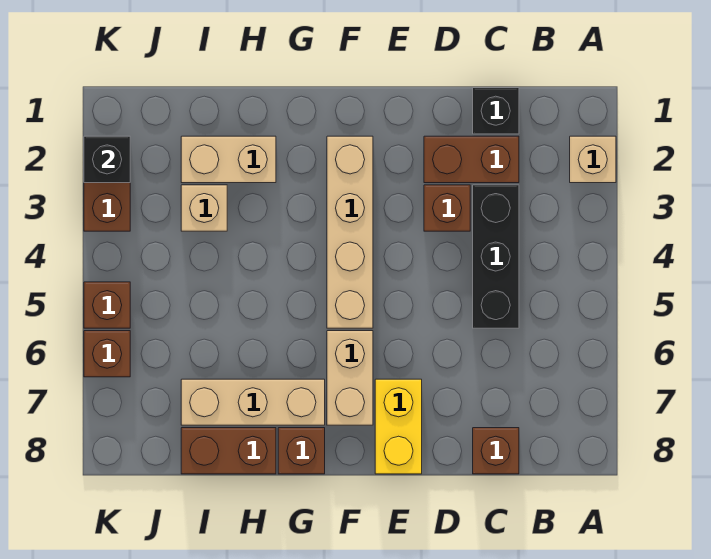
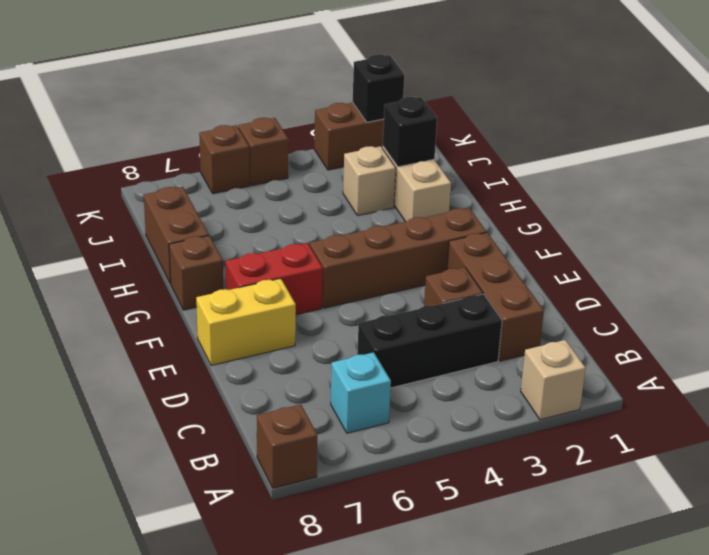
none -> cyan 1x1 brick [331,352,391,433]
black 1x1 brick [473,88,519,134] -> black 1x1 brick moved to [383,97,437,167]
brown 1x2 brick [424,136,519,183] -> brown 1x3 brick [447,233,544,361]
brown 1x1 brick [473,428,519,474] -> brown 1x1 brick moved to [257,405,317,488]
tan 1x4 brick [327,136,373,328] -> brown 1x4 brick [310,208,486,308]
tan 1x2 brick [327,331,373,425] -> red 1x2 brick [225,243,323,315]
tan 1x3 brick [181,379,325,425] -> none

